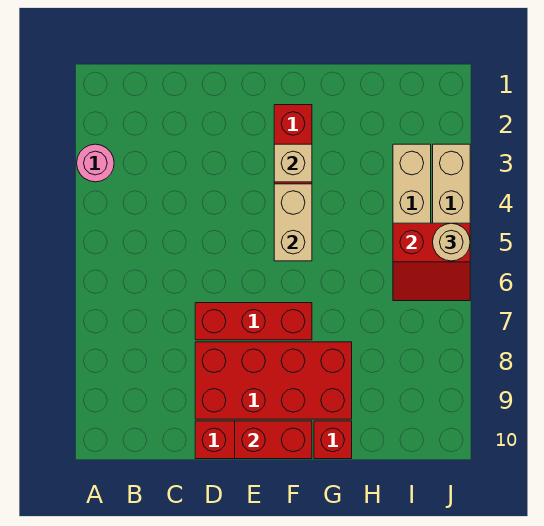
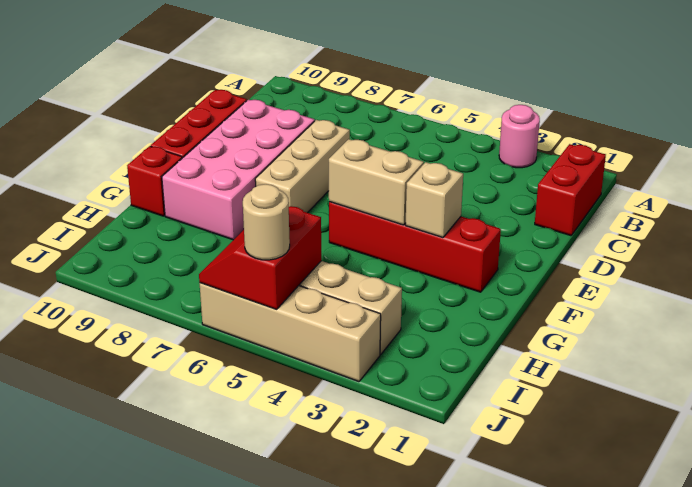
red 1x3 brick [195,303,312,340] -> tan 1x3 brick [255,119,350,213]
red 2x4 brick [195,342,352,419] -> pink 2x4 brick [162,100,315,240]
red 1x2 brick [235,421,312,459] -> red 1x2 brick moved to [535,144,606,236]

